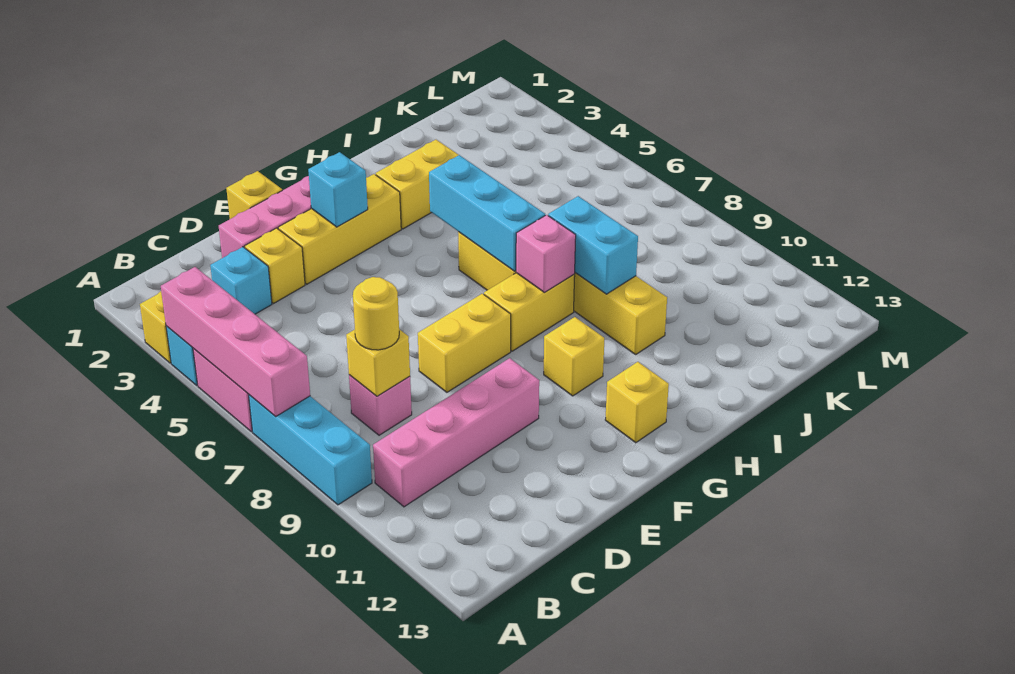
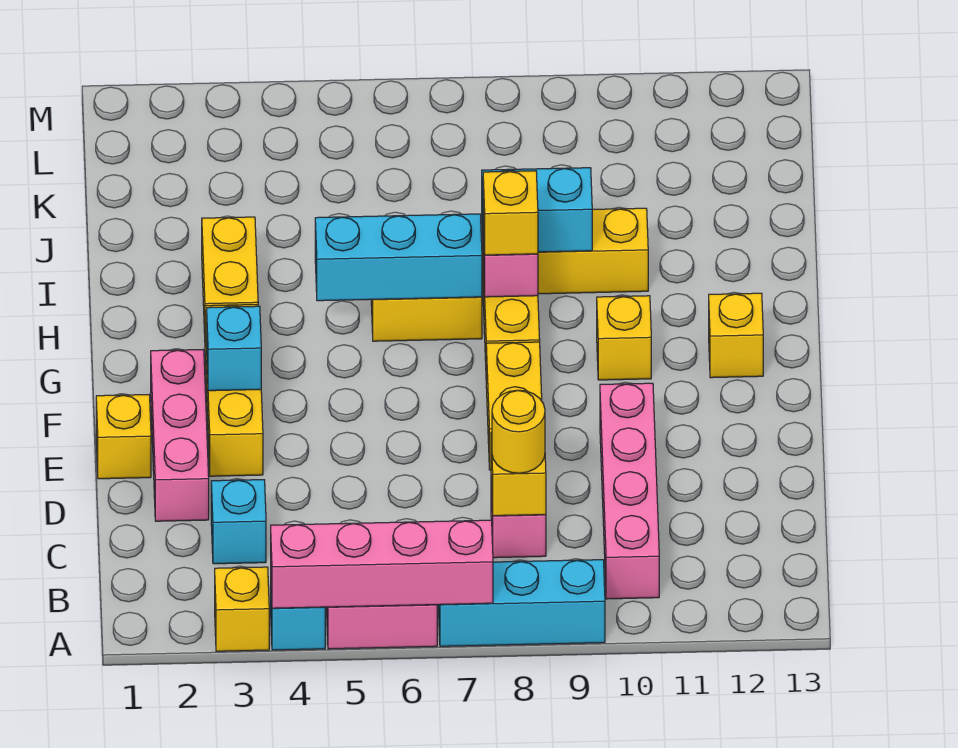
yellow 1x1 brick [245,228,305,303] -> yellow 1x1 brick moved to [483,171,538,255]

